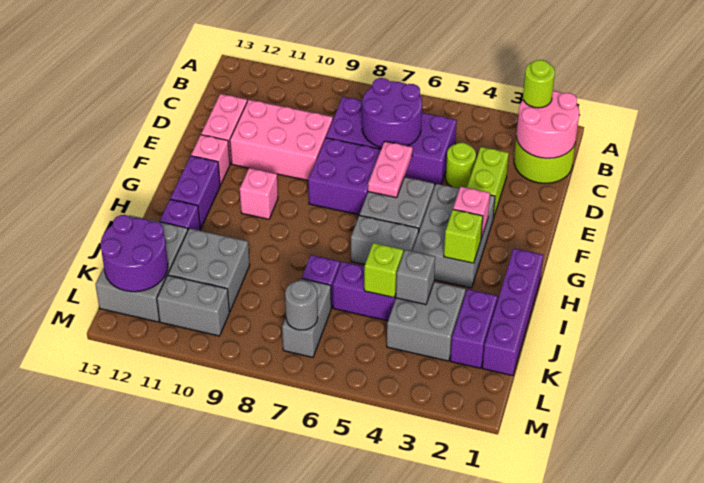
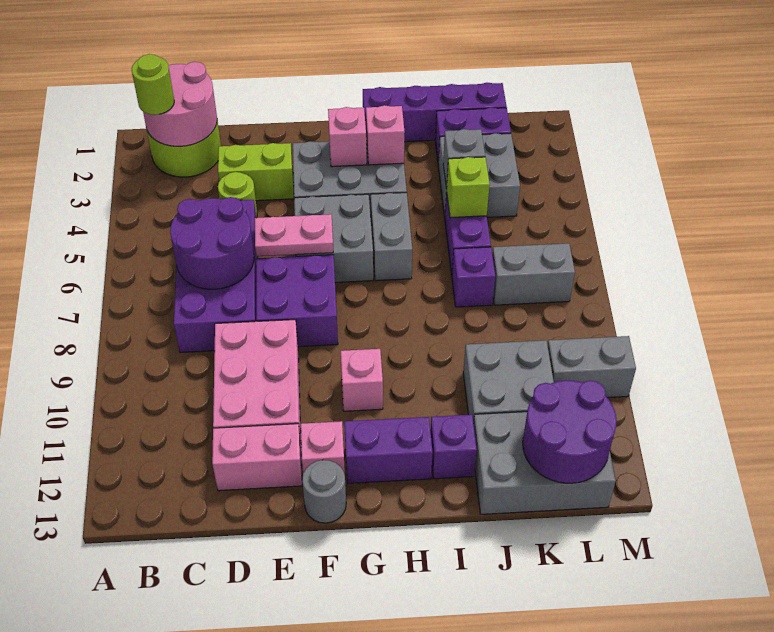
lime 1x1 brick [444,209,483,263] -> pink 1x1 brick [366,105,405,165]
grey 1x1 round brick [285,280,318,330] -> grey 1x1 round brick moved to [302,460,346,523]
grey 1x2 brick [157,275,230,336] -> grey 1x2 brick turned to [548,336,636,398]

